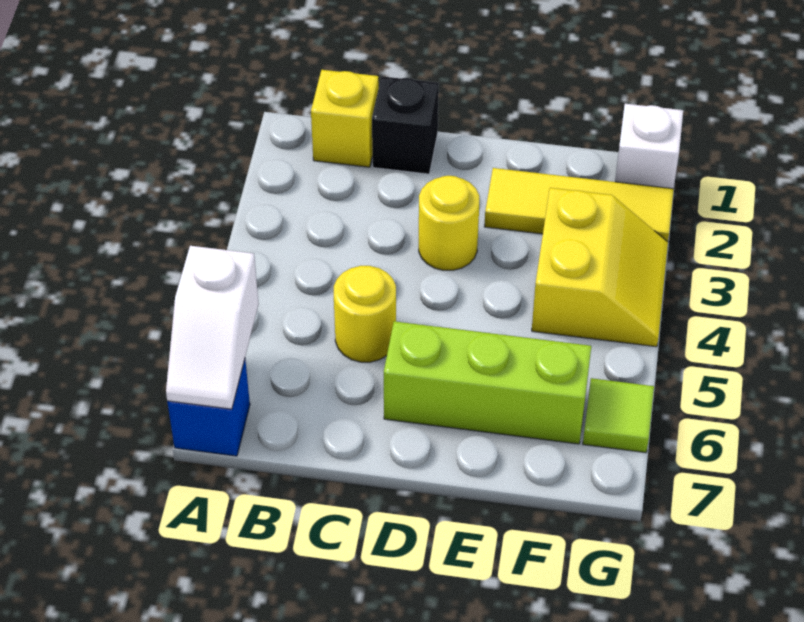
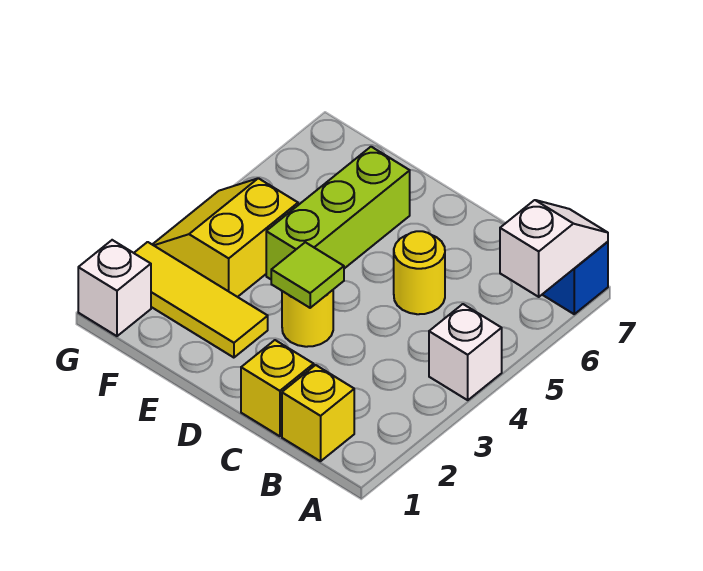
none -> white 1x1 brick [429,304,502,400]
black 1x1 brick [372,76,439,174] -> yellow 1x1 brick [241,340,314,436]
lime 1x3 brick [384,321,591,444] -> lime 1x3 brick turned to [266,147,410,279]
lime 1x1 tile [583,378,654,453] -> lime 1x1 tile moved to [271,242,344,308]

